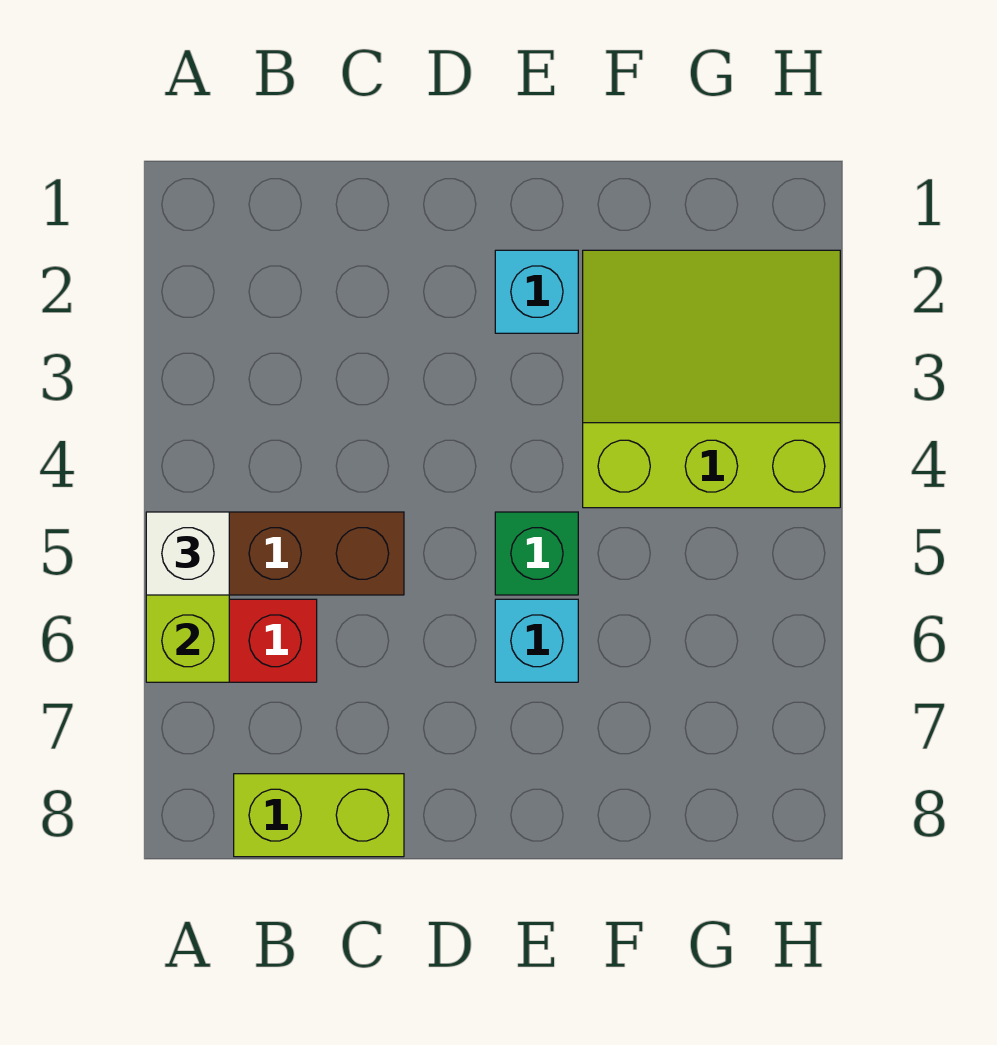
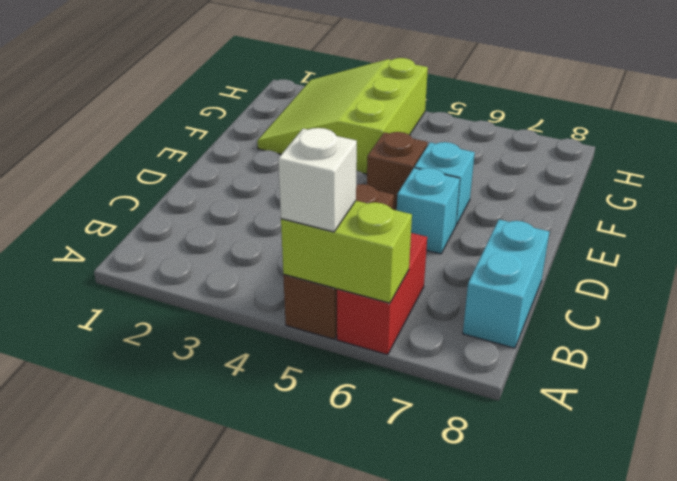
lime 1x2 brick [234,774,404,857] -> cyan 1x2 brick [463,220,549,348]
cyan 1x1 brick [495,250,578,333] -> cyan 1x1 brick moved to [397,168,460,254]
green 1x1 brick [495,512,578,595] -> brown 1x1 brick [367,132,428,210]

